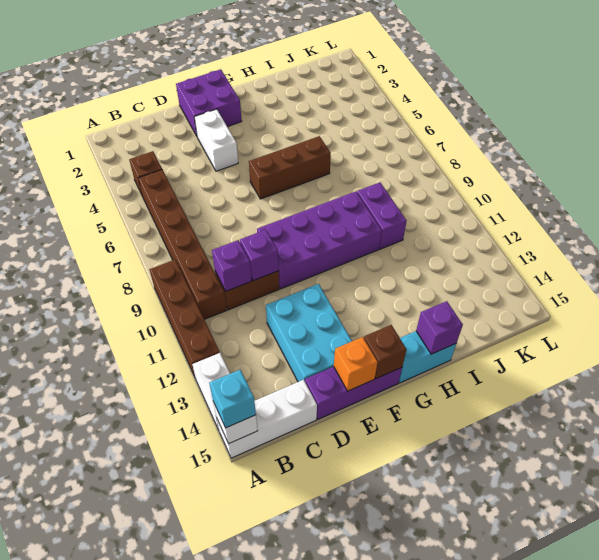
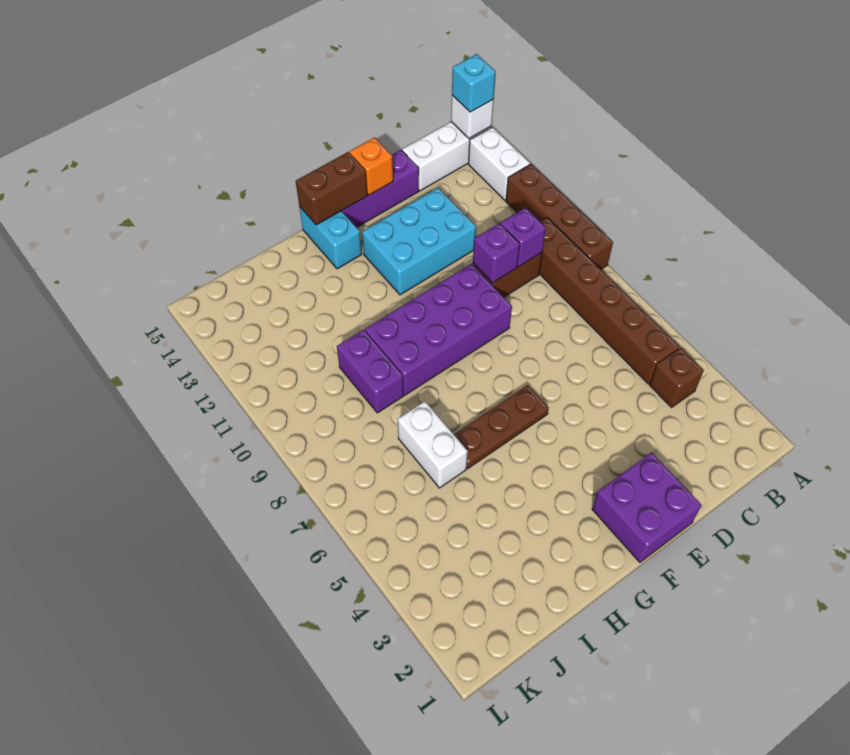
cyan 2x3 brick [266,284,352,382] -> cyan 2x3 brick turned to [362,188,476,295]
white 1x2 brick [194,109,238,171] -> white 1x2 brick moved to [398,401,468,488]
brown 1x3 brick [249,136,331,199] -> brown 1x3 plate [454,385,549,468]
brown 1x1 brick [364,325,407,378] -> brown 1x2 brick [296,152,368,225]
cyan 1x2 brick [399,331,456,383] -> cyan 1x2 brick turned to [299,206,362,269]
purple 1x1 brick [416,301,463,354] -> none

